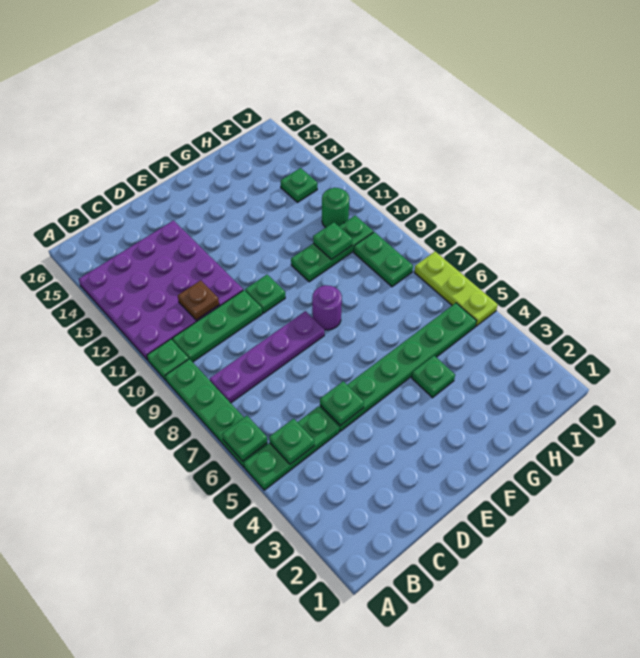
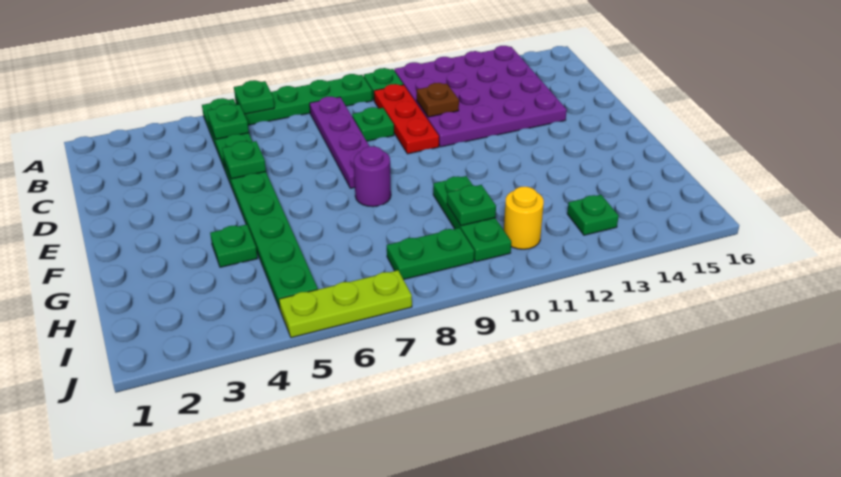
green 1x3 plate [172,290,262,362] -> red 1x3 plate [374,84,439,154]
green 1x1 plate [245,275,285,313] -> green 1x1 plate moved to [352,107,394,141]
green 1x1 round brick [322,188,349,228] -> yellow 1x1 round brick [504,187,544,249]

